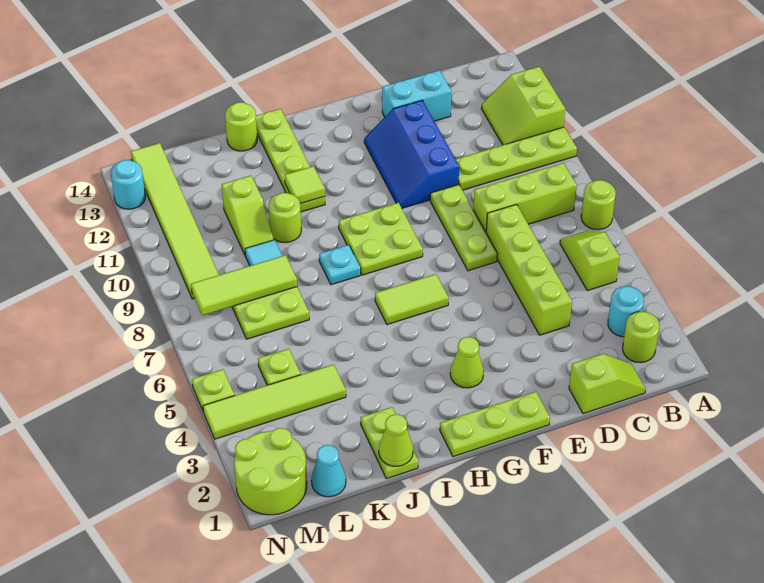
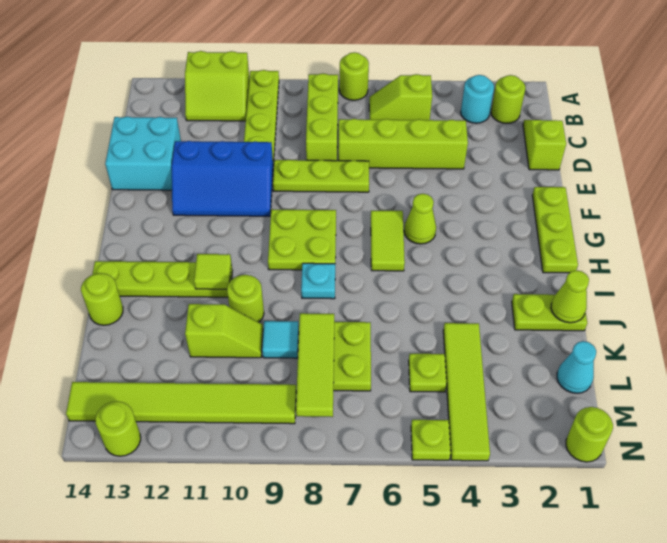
cyan 1x2 brick [382,70,451,121] -> cyan 2x2 brick [105,117,181,190]
lime 1x1 cone [450,337,484,388] -> lime 1x1 cone moved to [404,194,436,244]
lime 2x2 round brick [234,428,307,515] -> lime 1x1 round brick [566,407,613,462]
cyan 1x1 round brick [111,160,145,209] -> lime 1x1 round brick [95,401,141,456]

